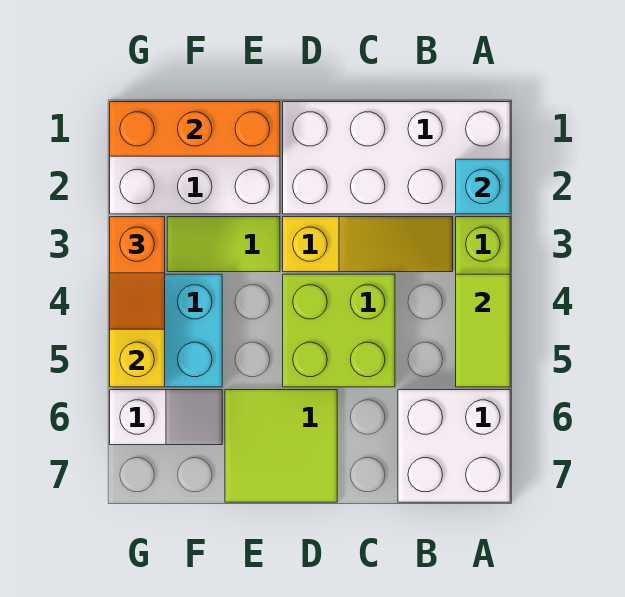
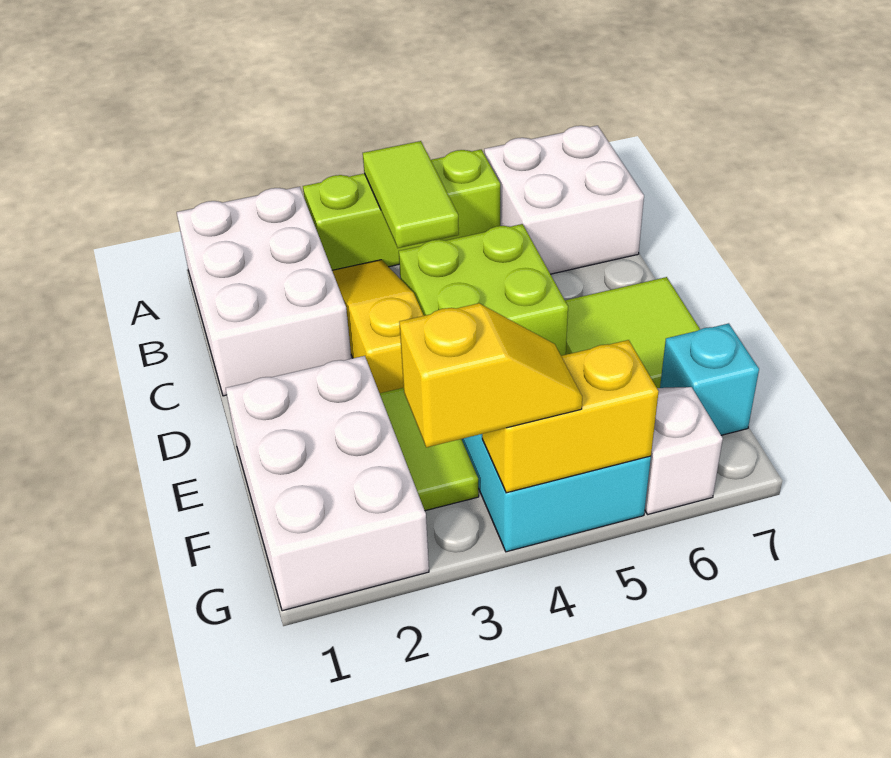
white 2x4 brick [283,102,510,214] -> white 2x3 brick [177,187,351,396]
cyan 1x1 brick [456,159,510,214] -> cyan 1x1 brick moved to [660,323,759,435]
lime 1x2 tile [456,274,510,387] -> lime 1x2 tile turned to [363,141,459,248]
orange 1x3 brick [110,102,280,156] -> none
orange 1x2 slope [110,217,165,329] -> yellow 1x2 slope [399,303,582,447]

